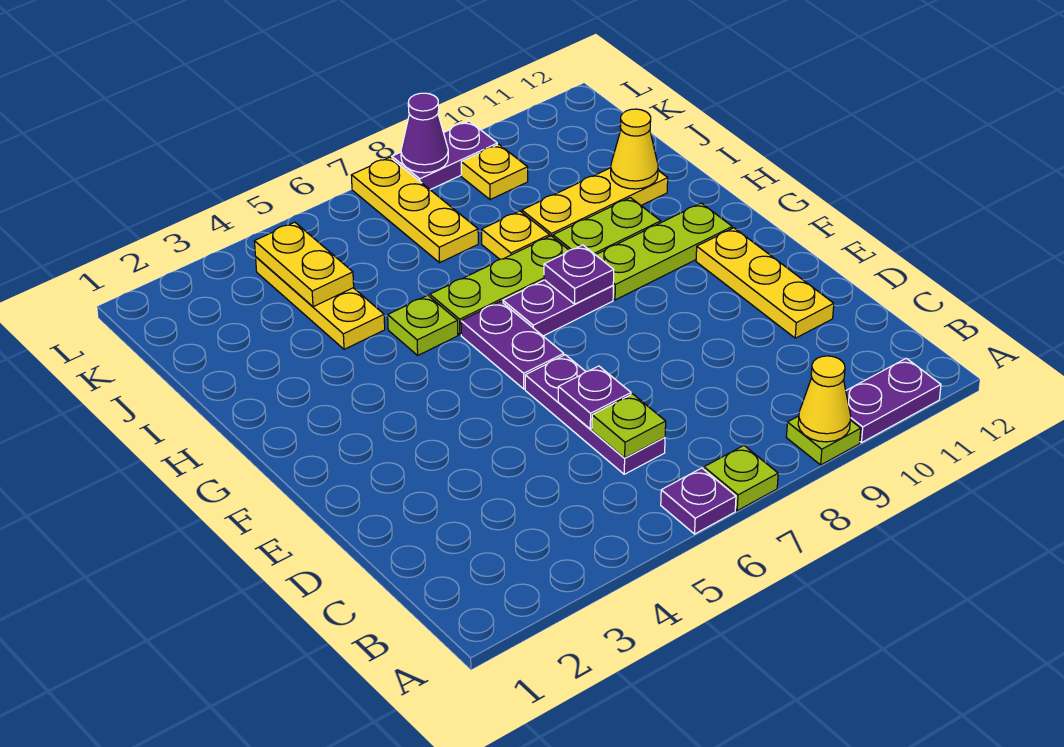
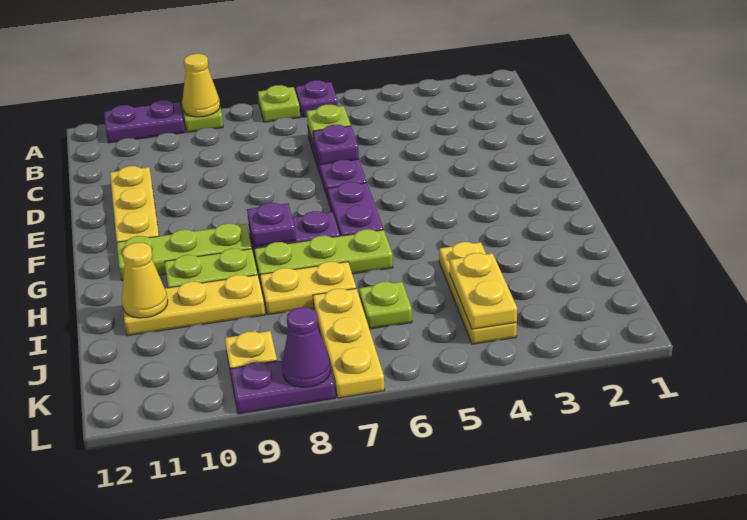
lime 1x1 plate [388,295,458,355] -> lime 1x1 plate moved to [359,282,412,329]
yellow 1x1 plate [482,211,550,259] -> yellow 1x2 plate [260,262,356,315]

